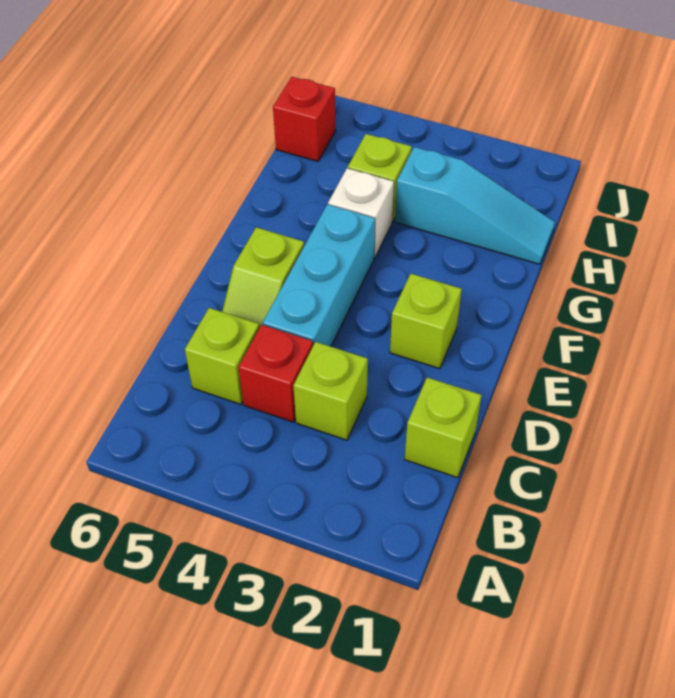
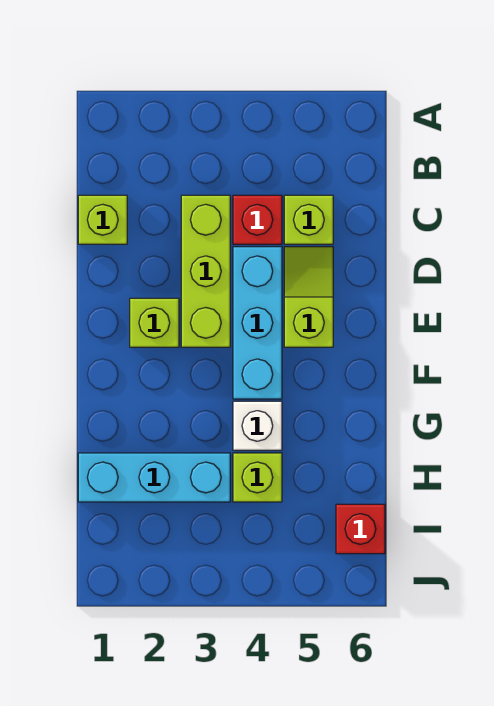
lime 1x1 brick [293,342,368,440] -> lime 1x3 brick [181,195,230,347]
cyan 1x3 slope [395,147,555,264] -> cyan 1x3 brick [78,453,230,502]

